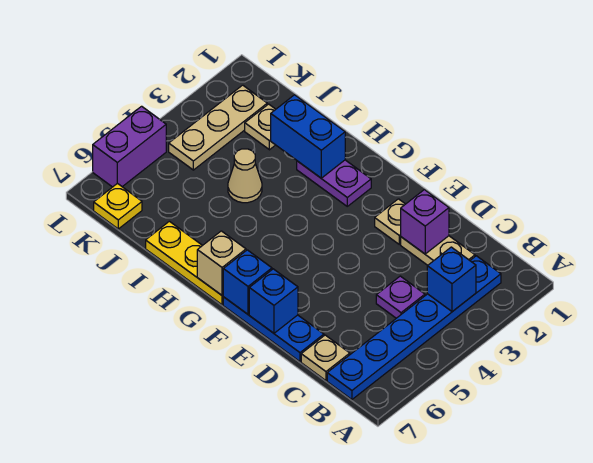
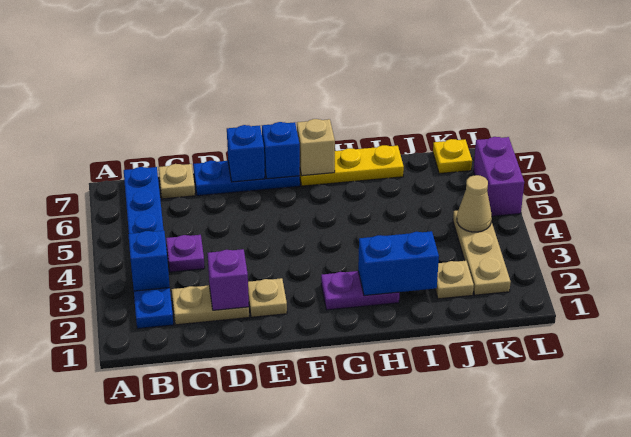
tan 1x1 cone [228,149,262,203] -> tan 1x1 cone moved to [457,175,492,232]

